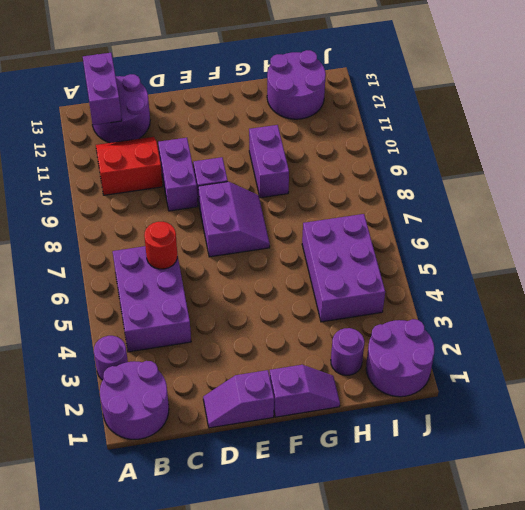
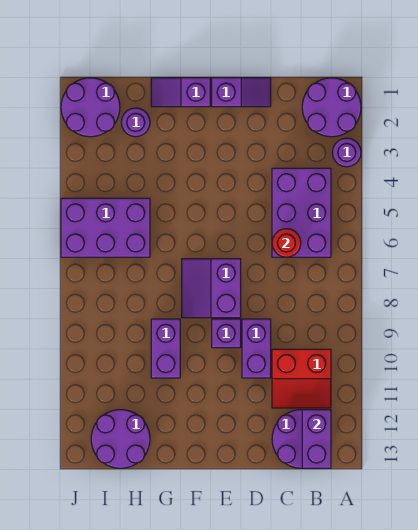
purple 2x3 brick [302,214,385,322] -> purple 2x3 brick turned to [61,198,150,257]

